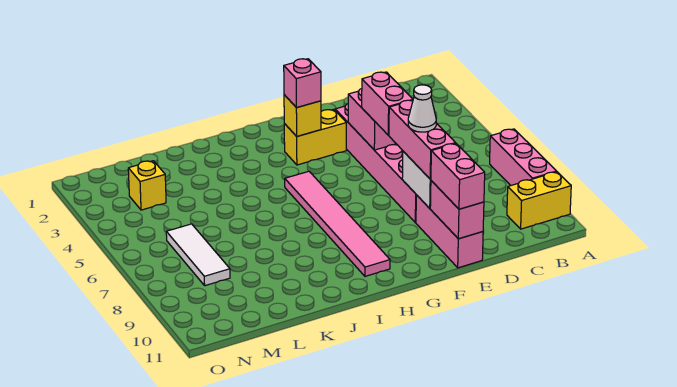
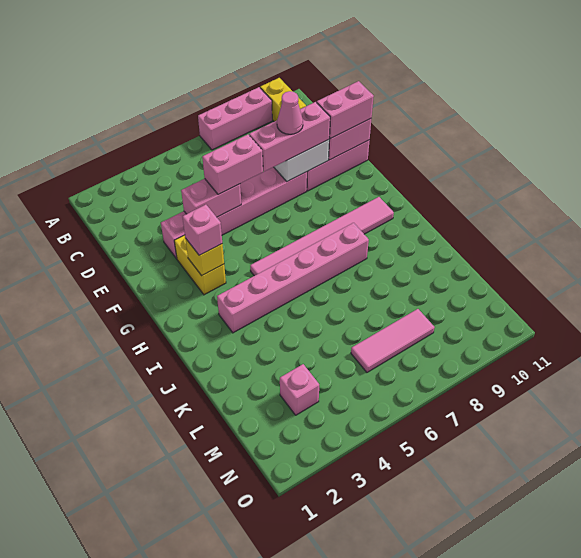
white 1x1 cone [408,85,436,132] -> pink 1x1 cone [277,91,303,134]
none -> pink 1x6 brick [217,223,369,333]
yellow 1x1 brick [128,161,166,210] -> pink 1x1 brick [280,364,319,415]
white 1x3 tile [166,224,230,286] -> pink 1x3 tile [351,309,435,372]

